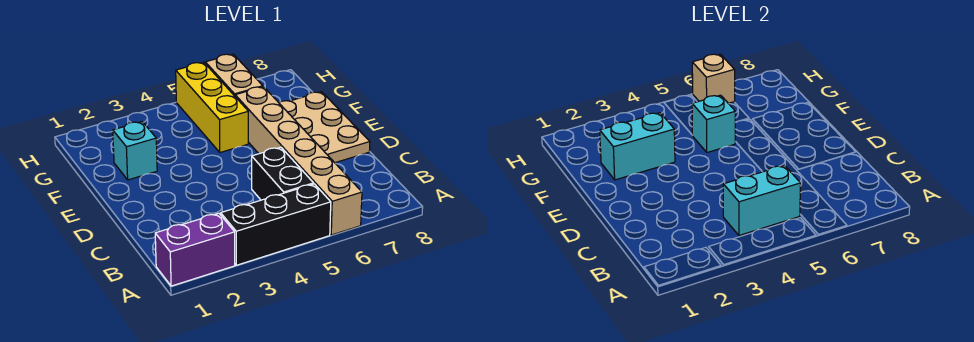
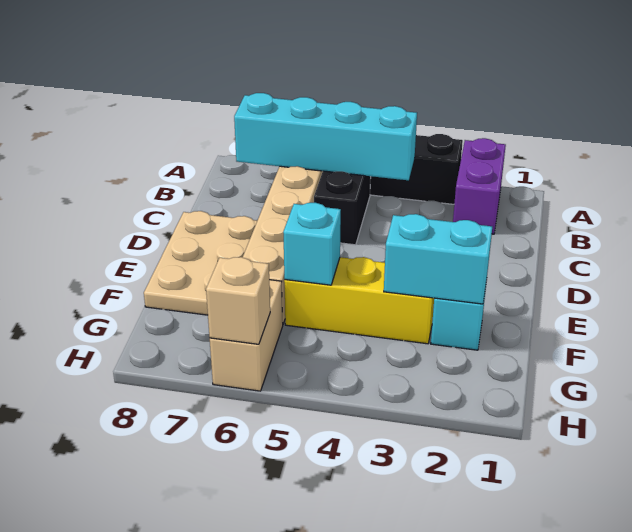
purple 1x2 brick [155,213,235,286] -> purple 1x2 brick turned to [453,138,506,234]
cyan 1x2 brick [723,165,801,235] -> cyan 1x4 brick [234,93,417,180]
yellow 1x3 brick [176,62,248,152] -> yellow 1x3 brick turned to [284,257,434,344]

